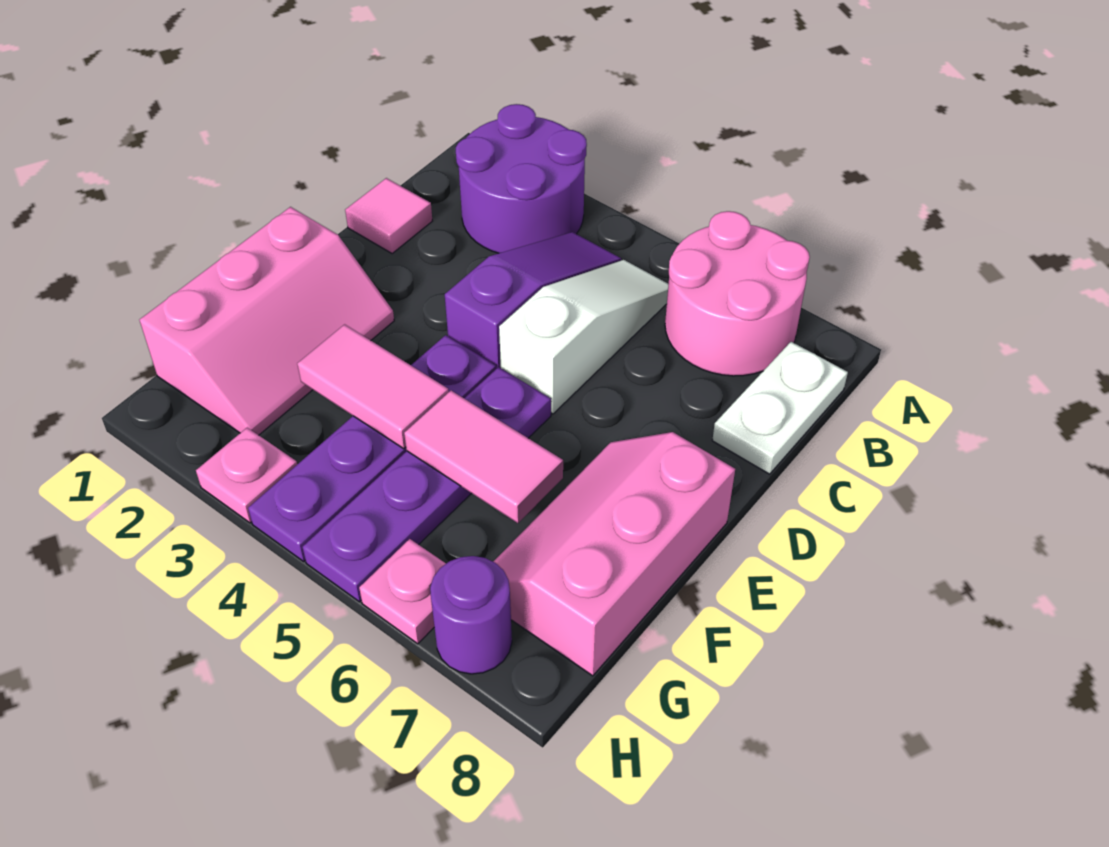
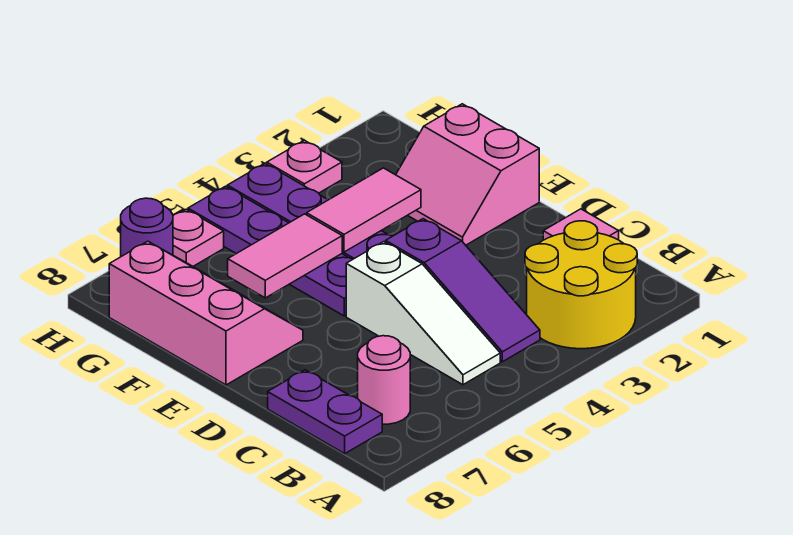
purple 2x2 round brick [456,104,587,253] -> yellow 2x2 round brick [525,221,637,349]
pink 2x2 round brick [665,211,810,376] -> pink 1x1 round brick [358,336,410,424]
white 1x2 plate [712,342,848,474] -> purple 1x2 plate [268,370,382,454]
pink 2x3 slope [140,207,394,435] -> pink 2x2 slope [396,104,539,245]

